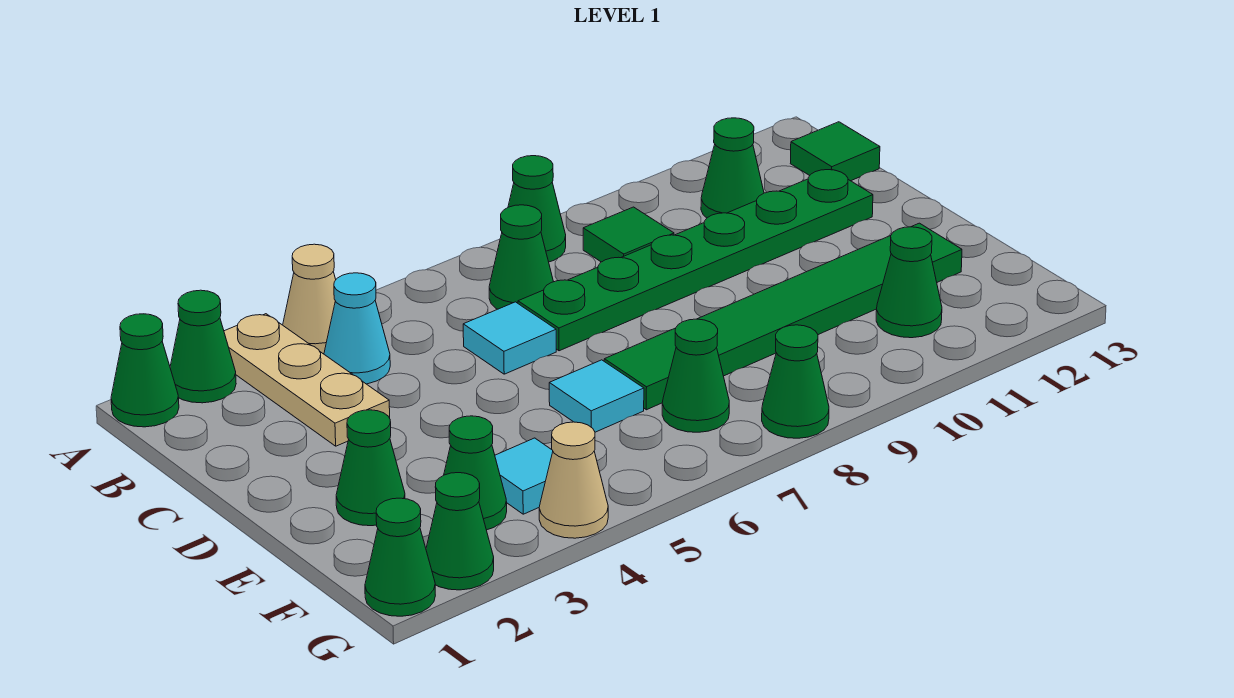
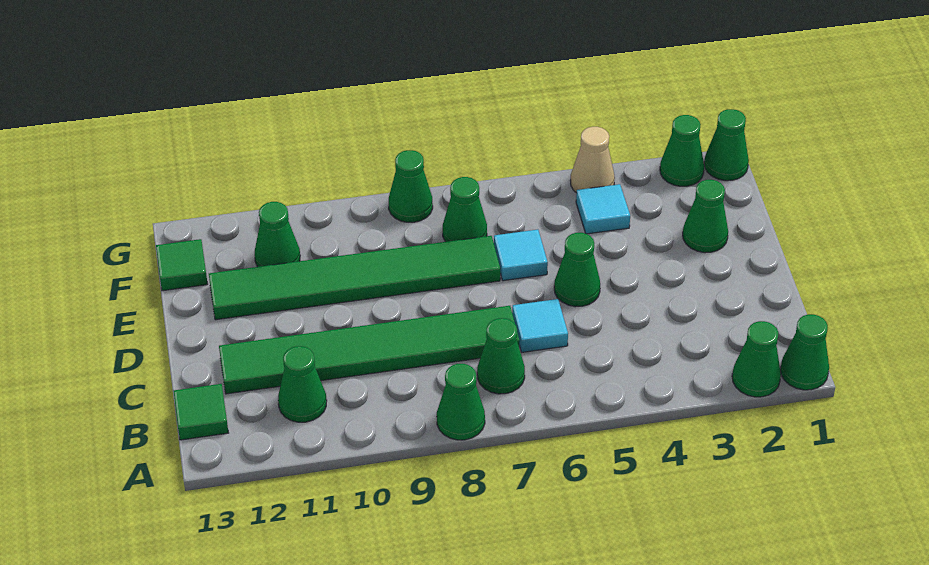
tan 1x3 plate [224,314,390,446] -> none
tan 1x1 cone [283,244,336,354] -> none
cyan 1x1 cone [324,273,390,384] -> none
green 1x1 tile [583,207,674,262] -> green 1x1 tile moved to [156,239,208,291]
green 1x6 plate [518,169,873,351] -> green 1x6 tile [219,306,519,394]
green 1x1 cone [444,416,507,530] -> green 1x1 cone moved to [554,233,600,307]

